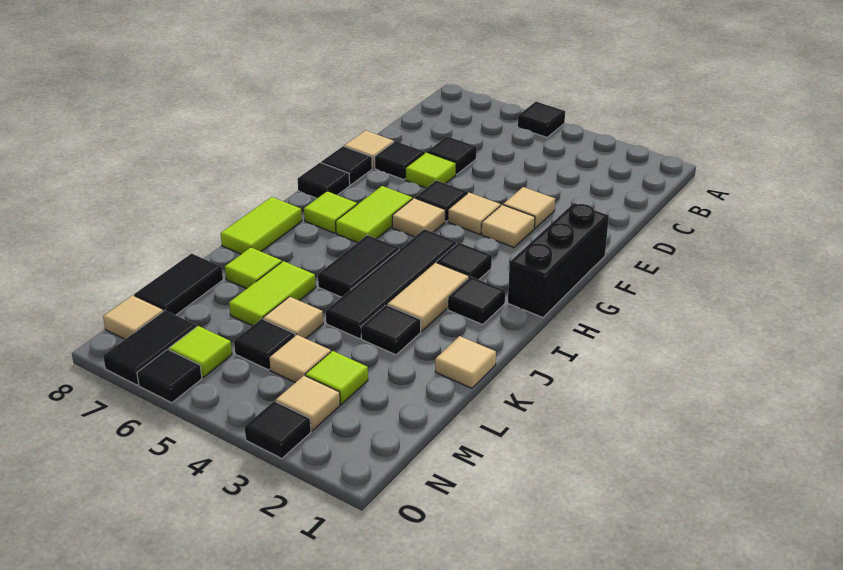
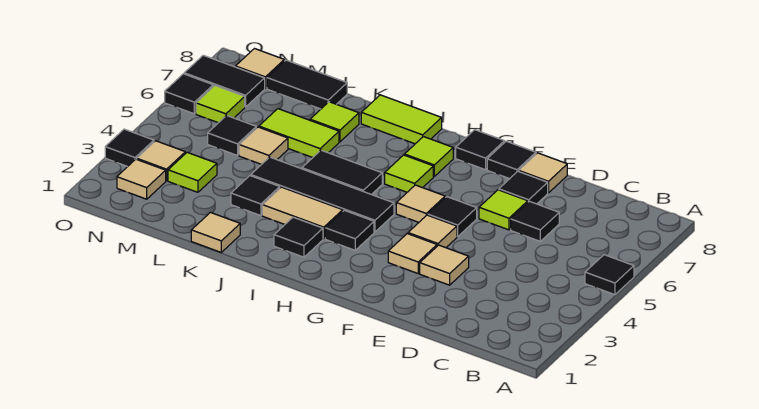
black 1x3 brick [508,203,609,317] -> none
lime 1x2 tile [336,186,413,243] -> lime 1x1 tile [385,155,433,192]
tan 1x1 tile [269,334,331,383] -> tan 1x1 tile moved to [117,159,166,199]

